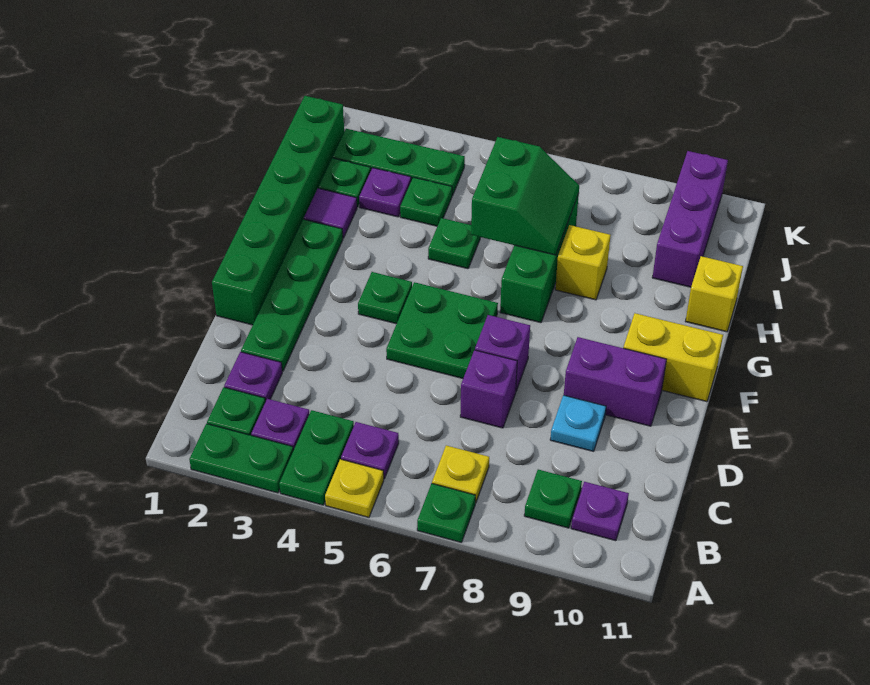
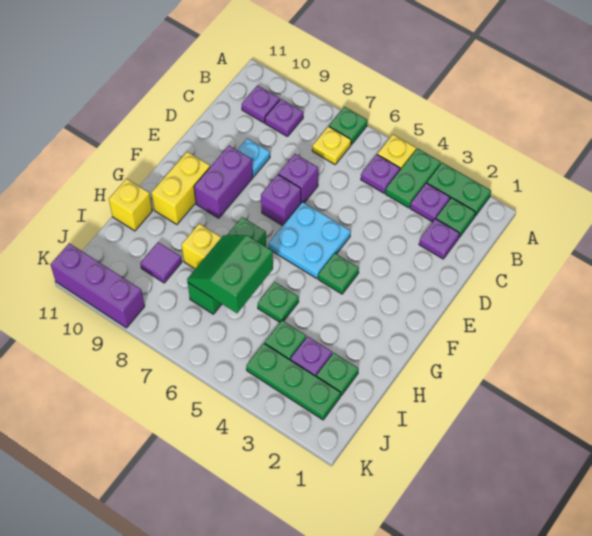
green 1x1 plate [524,470,582,528] -> purple 1x1 plate [265,99,303,137]
green 1x4 plate [241,219,343,371] -> none
green 1x6 brick [212,96,344,325] -> none
green 2x2 plate [386,282,498,378] -> cyan 2x2 plate [268,202,351,279]
purple 1x2 brick [564,337,667,426] -> purple 1x2 brick turned to [194,146,253,218]
yellow 1x2 brick [623,313,723,402] -> yellow 1x2 brick turned to [152,152,210,224]
purple 1x1 tile [304,188,357,238] -> purple 1x1 tile moved to [140,242,182,283]
purple 1x3 brick [652,151,728,287] -> purple 1x3 brick turned to [50,243,145,328]

